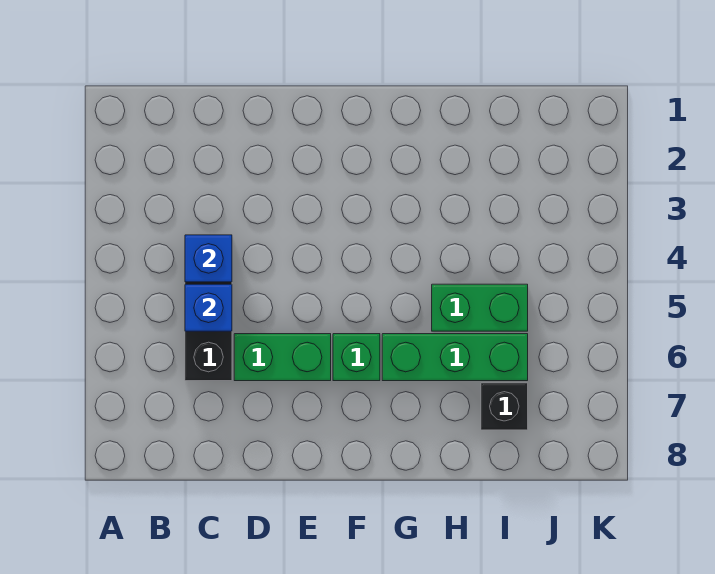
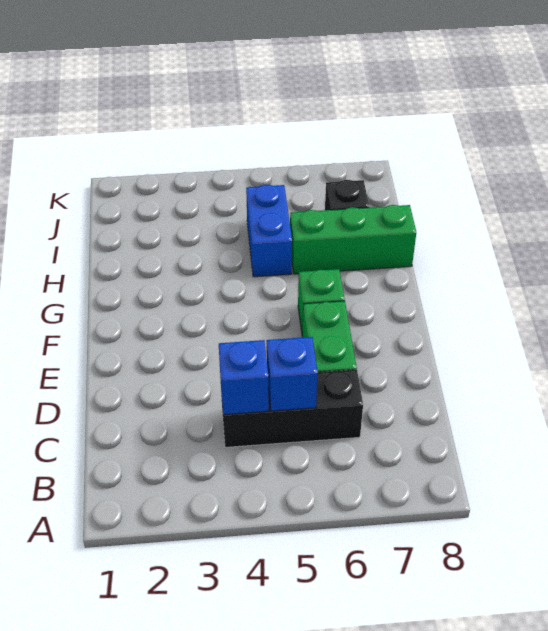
green 1x3 brick [382,334,528,381] -> green 1x3 brick turned to [290,205,416,274]
green 1x2 brick [432,284,528,331] -> blue 1x2 brick [246,185,292,277]

